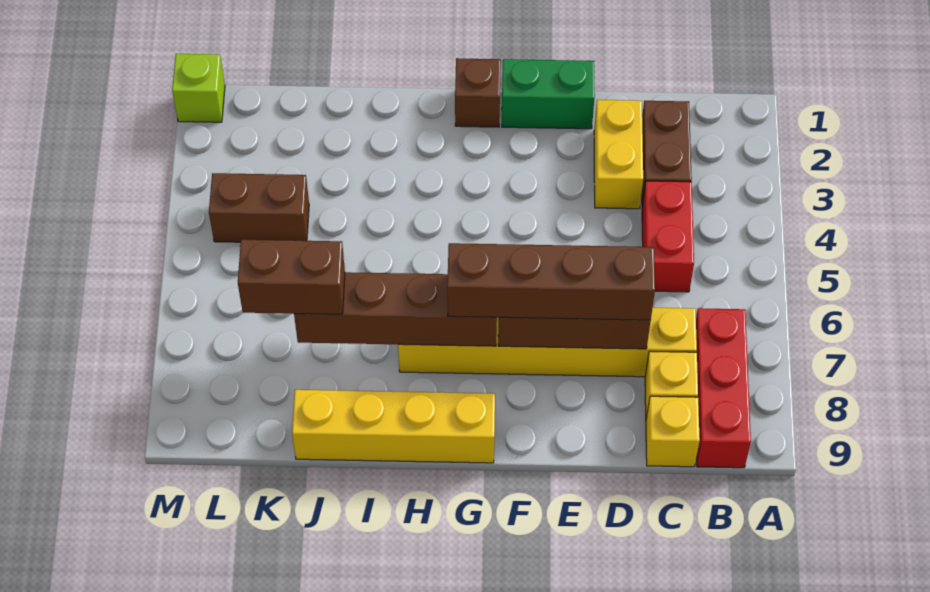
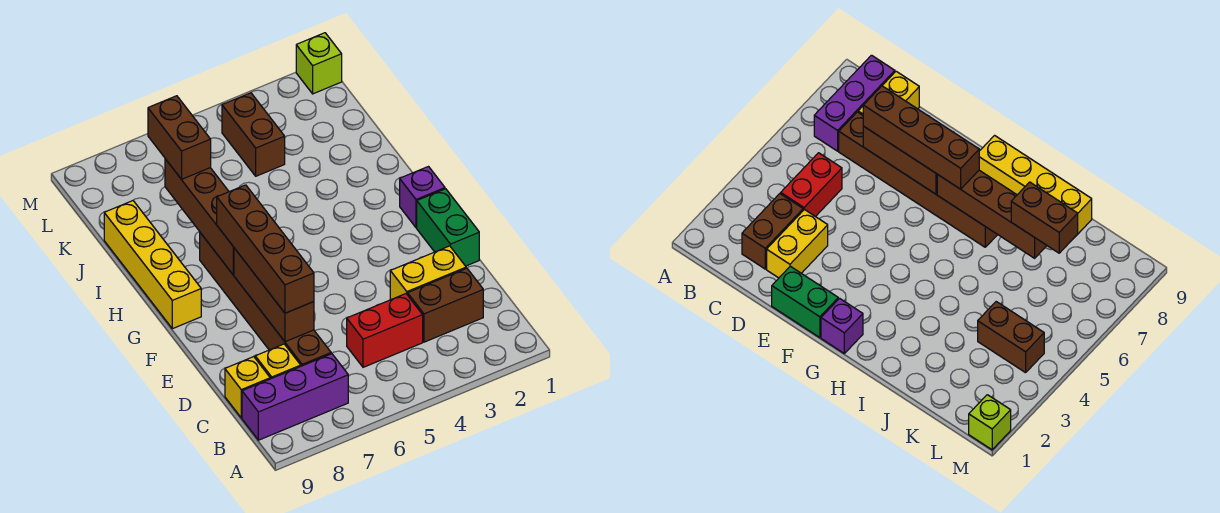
red 1x3 brick [696,308,751,468] -> purple 1x3 brick [242,354,348,440]
yellow 1x6 brick [398,308,697,377] -> brown 1x6 brick [200,233,331,366]
brown 1x1 brick [455,58,501,127] -> purple 1x1 brick [400,167,445,228]

